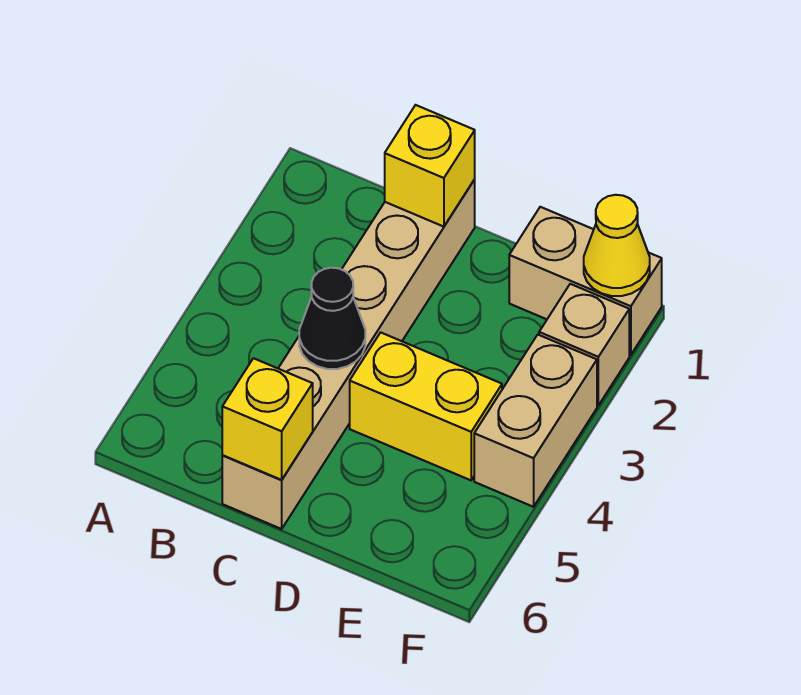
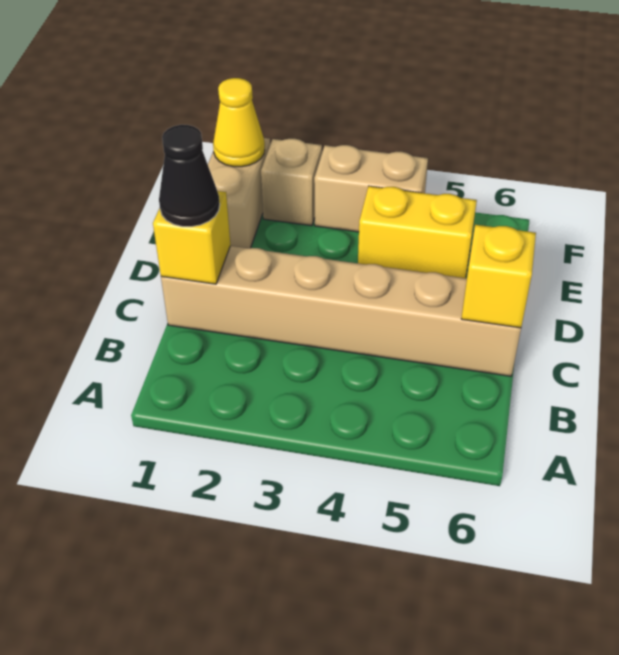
black 1x1 cone [299,268,365,369] -> black 1x1 cone moved to [159,125,220,227]
yellow 1x2 brick [350,332,502,480] -> yellow 1x2 brick turned to [358,186,477,278]

